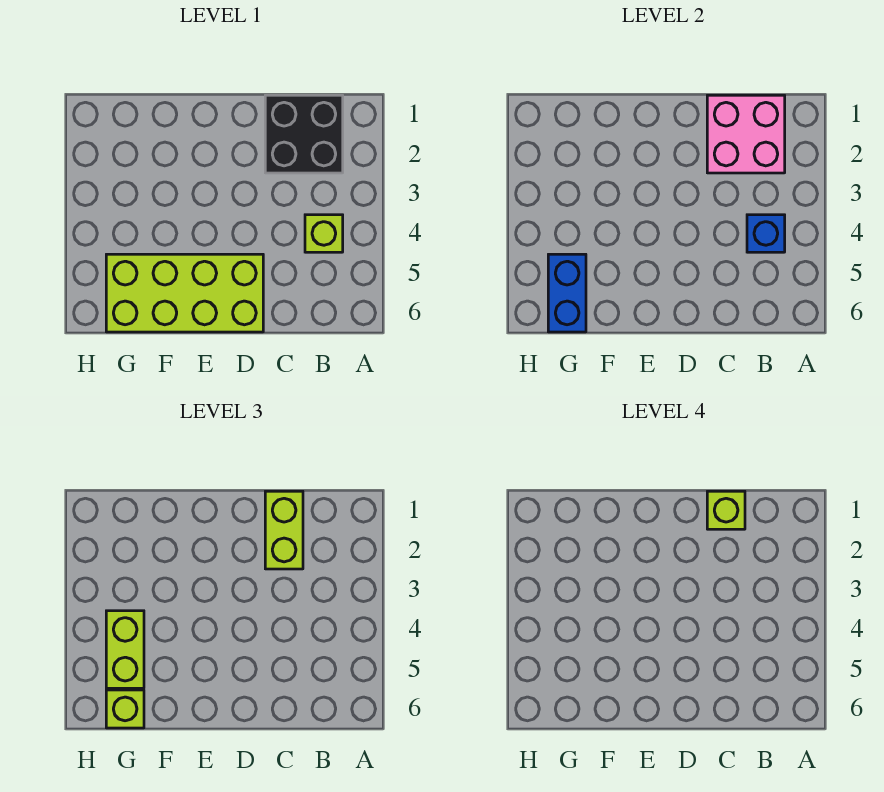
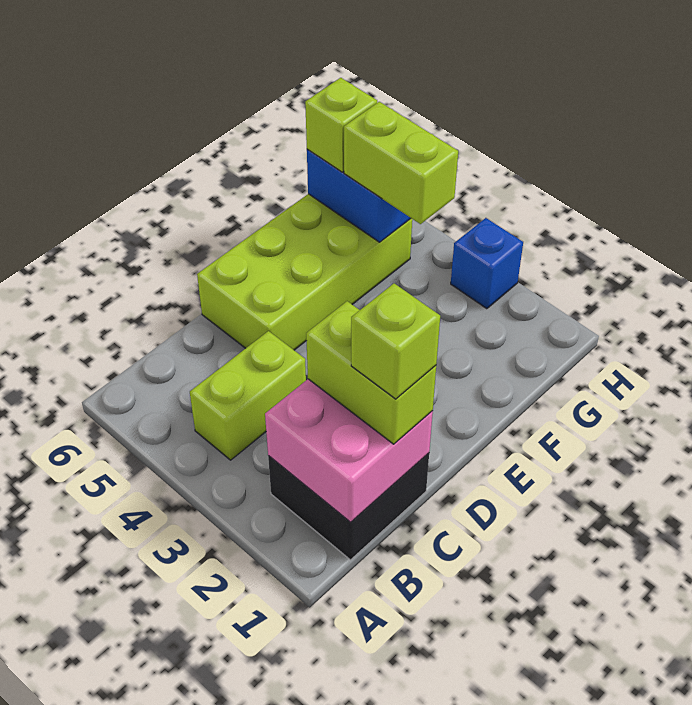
lime 1x1 brick [305,215,343,252] -> lime 1x2 brick [190,331,306,460]
blue 1x1 brick [747,215,785,252] -> blue 1x1 brick moved to [451,218,523,309]

